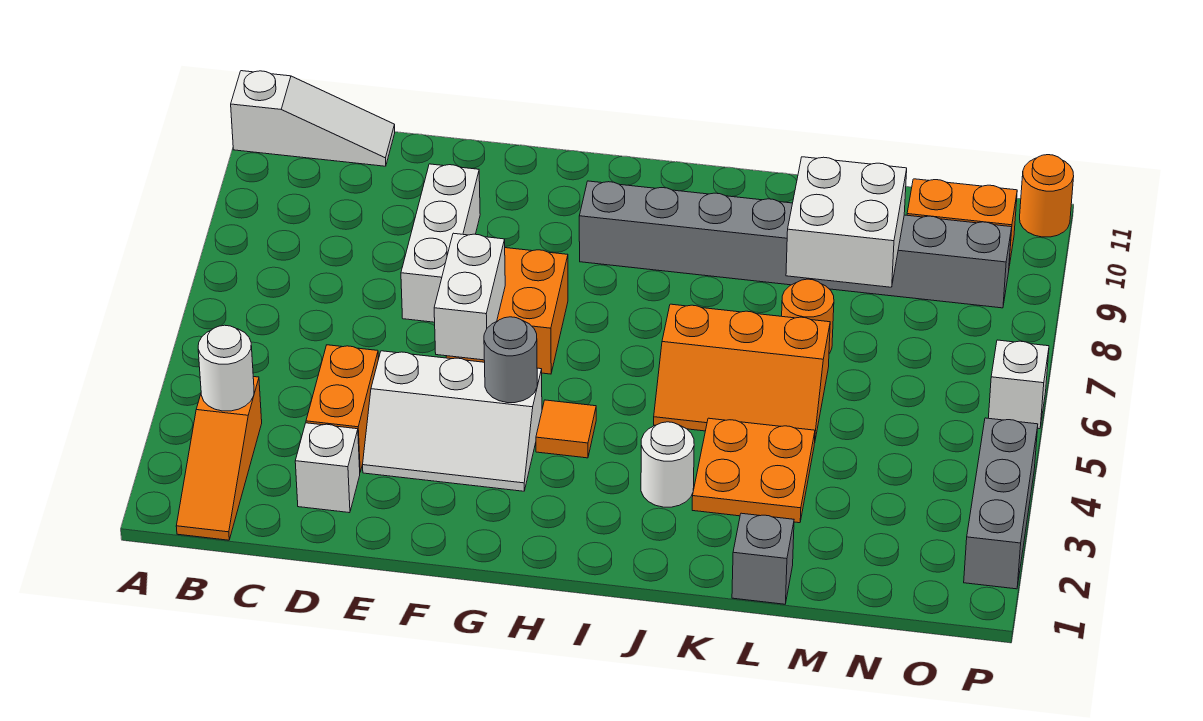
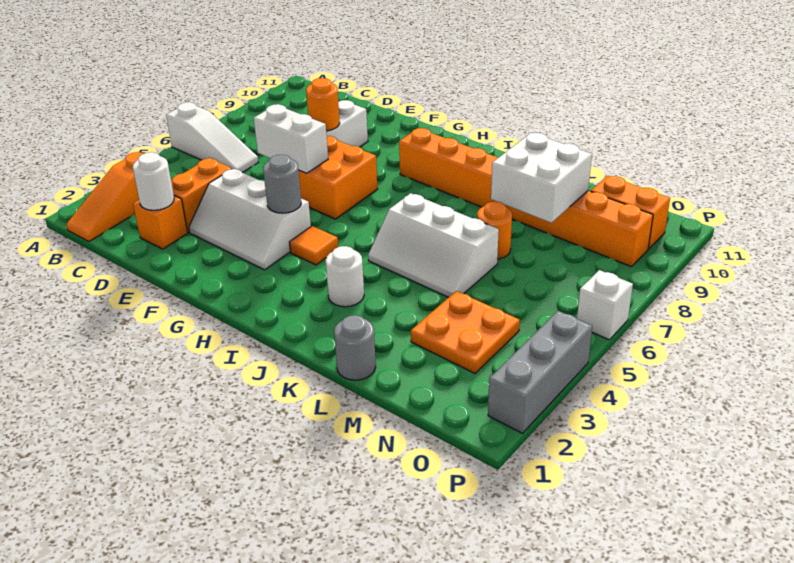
white 1x3 slope [231,71,395,166] -> white 1x3 slope moved to [166,102,258,173]
white 1x1 round brick [198,325,254,411] -> white 1x1 round brick moved to [133,152,174,210]
white 1x1 brick [295,423,360,513] -> orange 1x1 brick [133,196,187,249]
white 1x2 brick [434,233,505,360] -> white 1x2 brick turned to [254,104,328,173]
grey 1x8 brick [579,181,1012,308] -> orange 1x8 brick [399,128,653,267]
orange 2x3 slope [654,304,830,439] -> white 2x3 slope [368,193,499,297]
orange 2x2 plate [692,418,815,523] -> orange 2x2 plate moved to [411,291,520,373]
grey 1x1 brick [732,513,794,604] -> grey 1x1 round brick [334,315,376,380]
orange 1x1 round brick [1020,155,1074,237] -> orange 1x1 round brick moved to [306,78,340,131]

